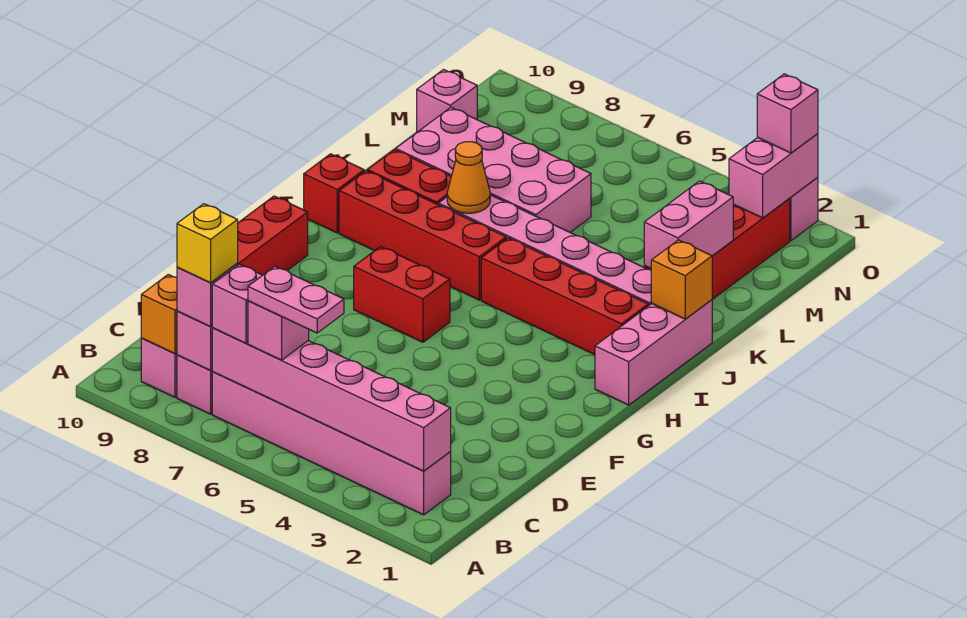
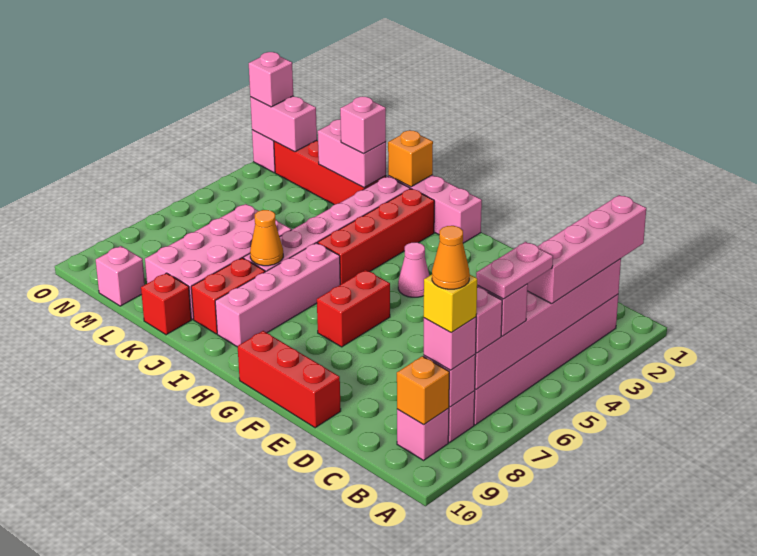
none -> pink 1x4 brick [527,195,646,304]
none -> orange 1x1 cone [432,226,470,289]
none -> pink 1x1 cone [398,242,429,297]
red 1x4 brick [339,171,506,300] -> pink 1x4 brick [215,243,340,347]
red 1x1 brick [304,154,364,233] -> red 1x1 brick moved to [141,273,191,335]
none -> pink 1x1 brick [340,97,386,154]

